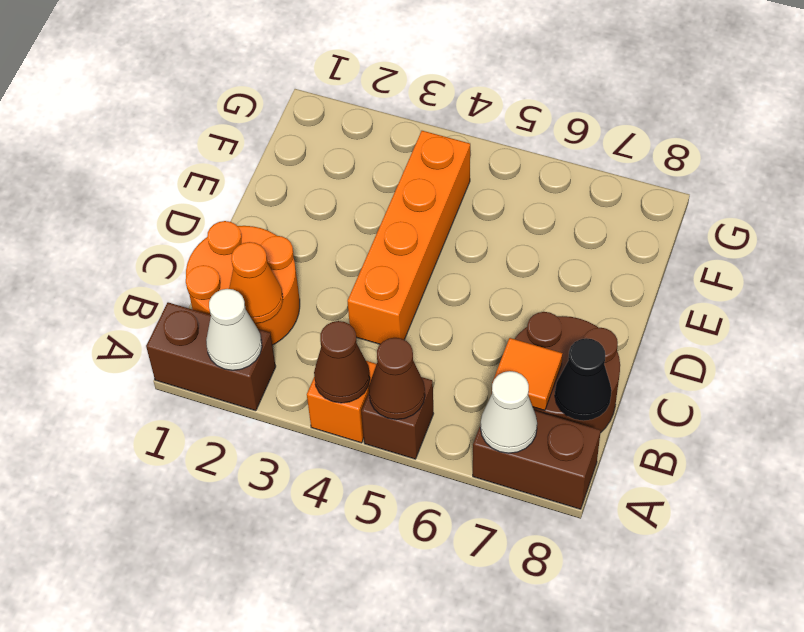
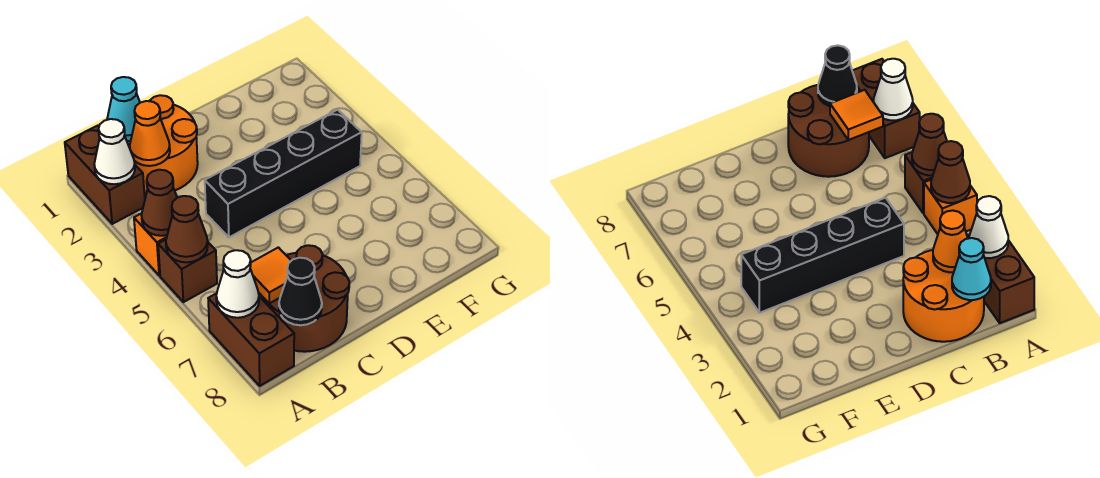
none -> cyan 1x1 cone [107,77,140,141]
orange 1x4 brick [348,131,470,344] -> black 1x4 brick [205,110,362,237]

